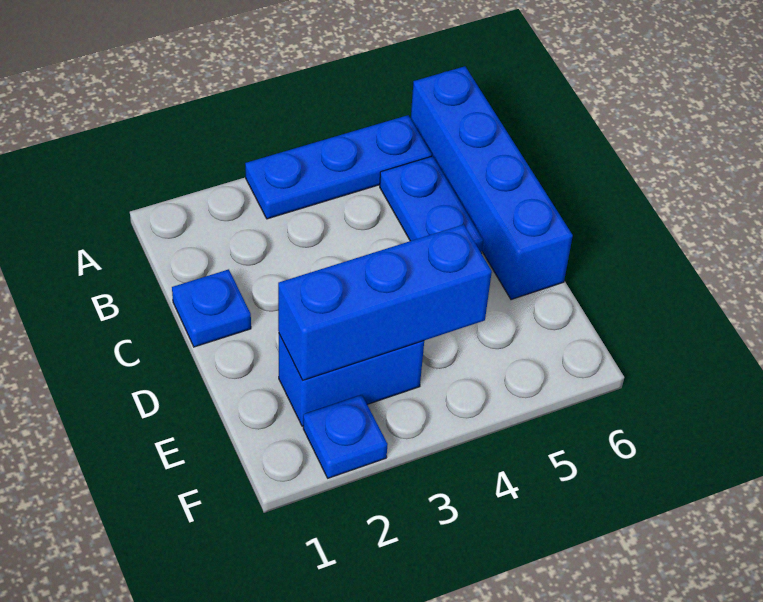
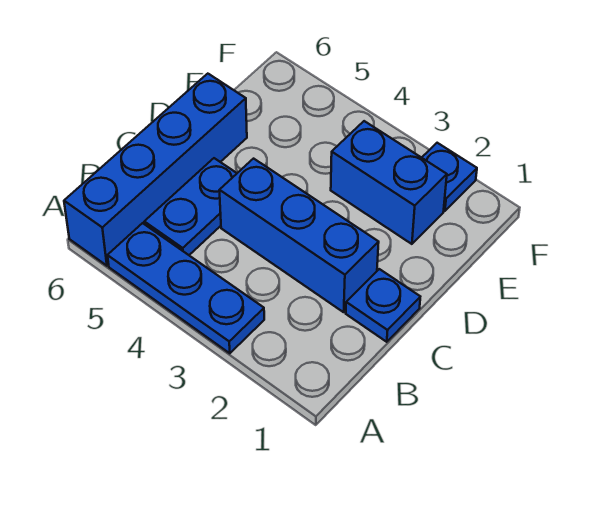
blue 1x3 brick [278,224,492,380] -> blue 1x3 brick moved to [219,159,379,312]

